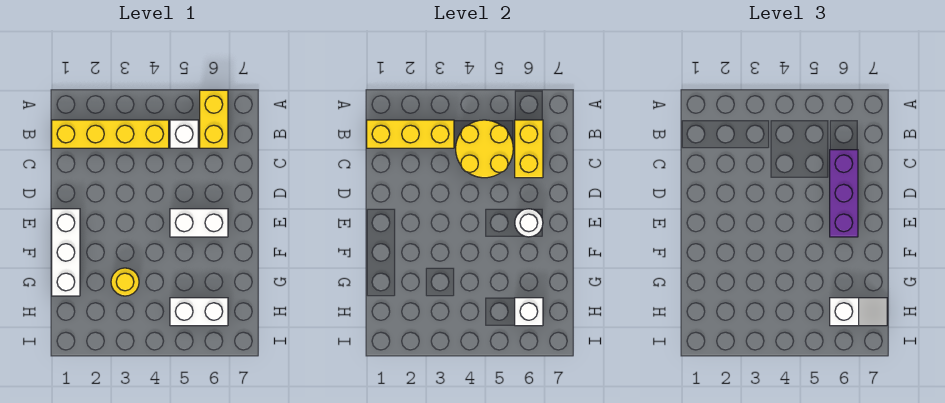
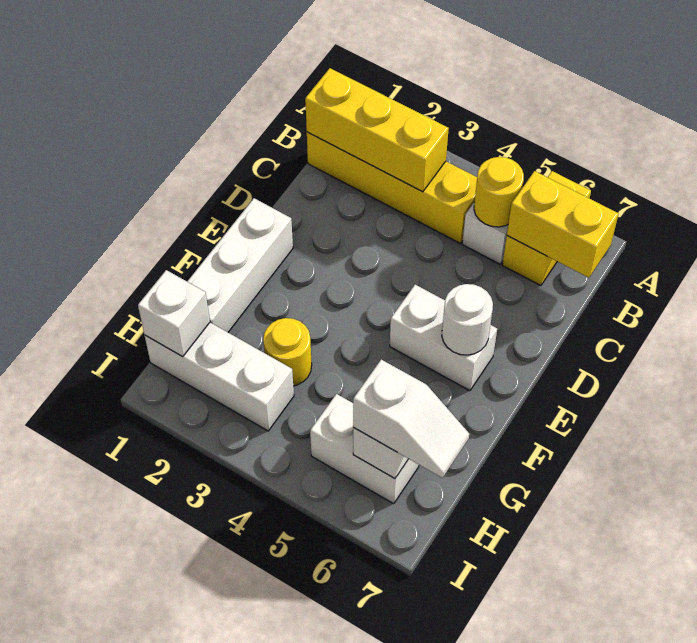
yellow 2x2 round brick [456,120,513,178] -> yellow 1x1 round brick [474,157,524,227]
yellow 1x2 brick [515,120,543,178] -> yellow 1x2 brick turned to [507,171,619,278]
purple 1x3 brick [830,150,858,237] -> none
none -> white 1x3 brick [145,323,294,431]
none -> white 1x1 brick [138,270,210,357]

